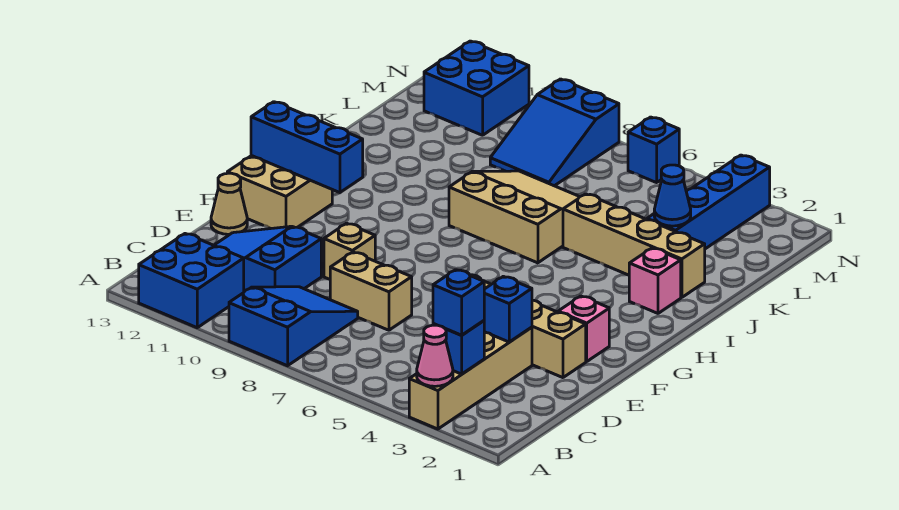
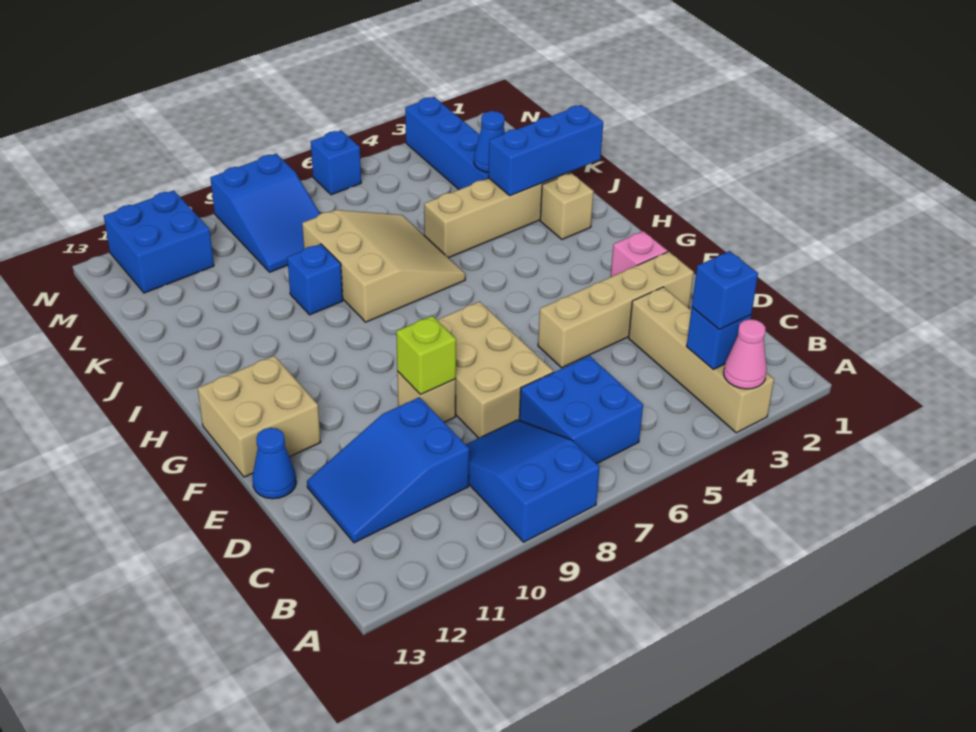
blue 2x2 brick [139,234,244,328] -> blue 2x2 brick moved to [519,356,643,464]
blue 1x1 brick [484,276,532,342] -> blue 1x1 brick moved to [287,244,343,315]
tan 1x2 brick [330,252,412,330] -> tan 2x3 brick [437,302,553,438]
none -> lime 1x1 brick [396,316,456,394]
tan 1x1 cone [211,173,247,234] -> blue 1x1 cone [252,428,296,499]
blue 1x3 brick [251,102,363,193] -> blue 1x3 brick moved to [488,105,603,196]
pink 1x1 brick [629,248,681,313] -> tan 1x1 brick [540,173,594,239]
tan 3x3 slope [449,171,579,263] -> tan 3x3 slope turned to [302,210,465,322]

